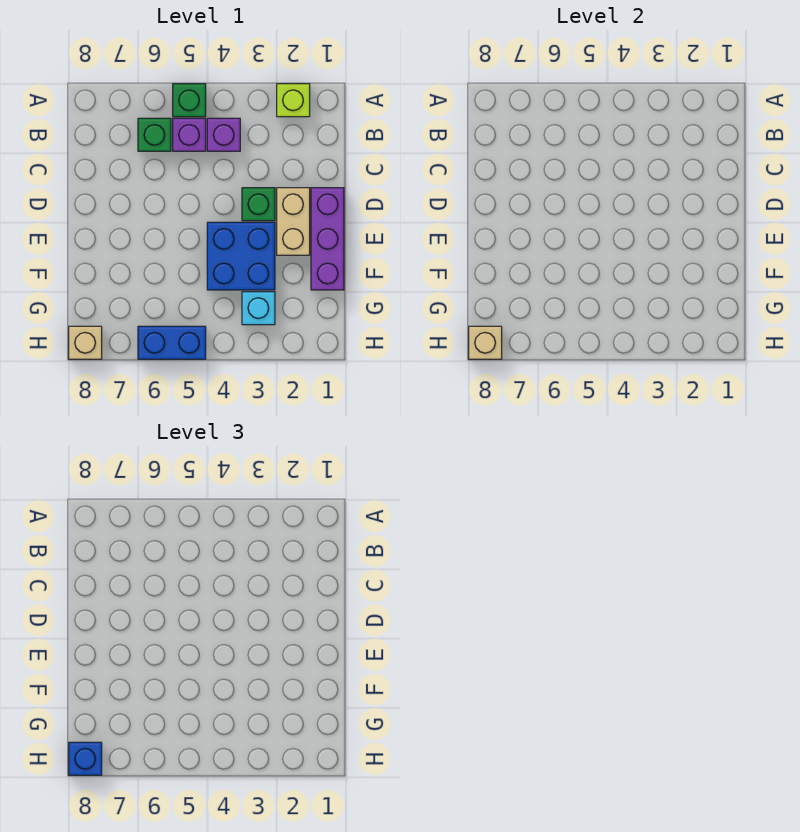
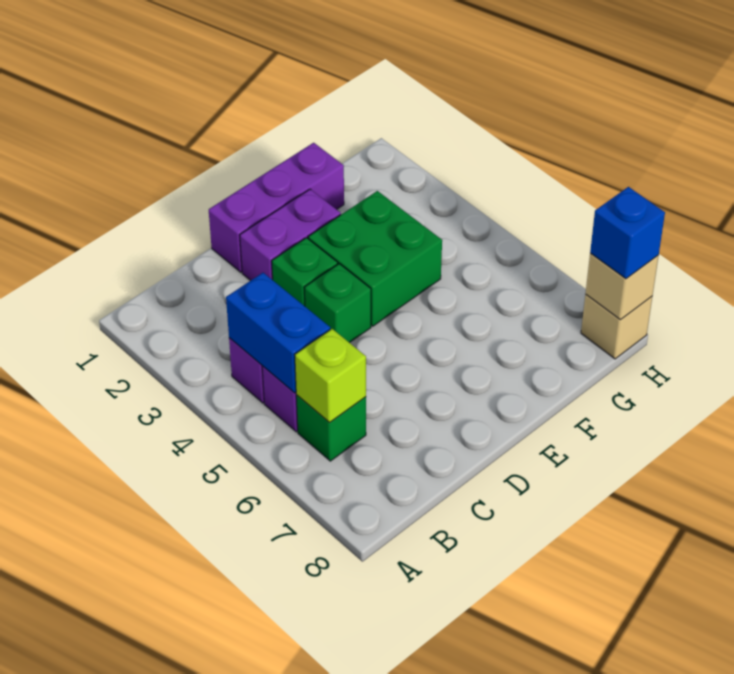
lime 1x1 brick [277,84,310,117] -> lime 1x1 brick moved to [295,329,366,422]
green 1x1 brick [173,84,206,117] -> green 1x1 brick moved to [304,264,371,343]
tan 1x2 brick [277,188,310,255] -> purple 1x2 brick [240,189,341,281]
blue 2x2 brick [207,222,275,290] -> green 2x2 brick [308,191,442,326]
cyan 1x1 brick [242,292,275,325] -> none
blue 1x2 brick [138,326,206,359] -> blue 1x2 brick moved to [226,273,330,393]

